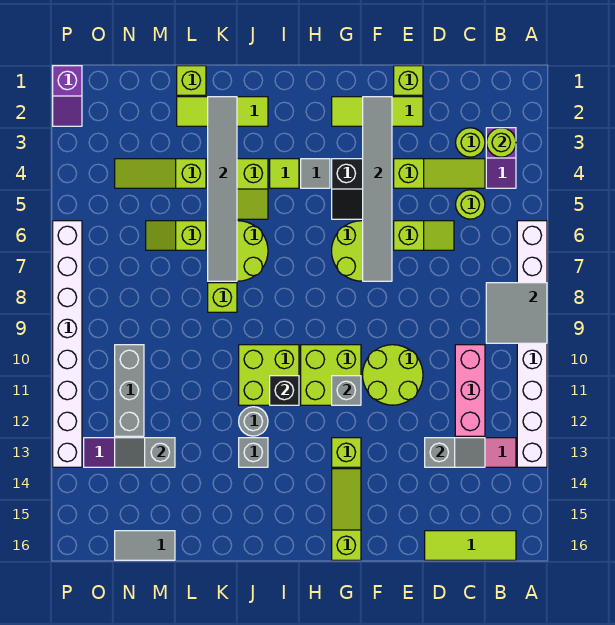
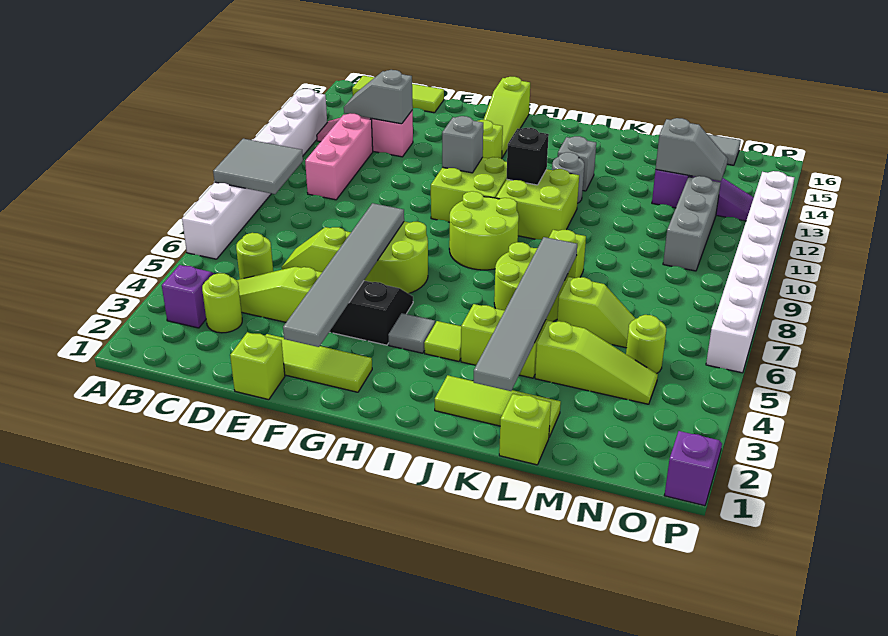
lime 1x1 round brick [486,128,516,157] -> lime 1x1 round brick moved to [626,315,666,374]
lime 2x2 round brick [363,345,423,405] -> lime 2x2 round brick moved to [449,191,519,270]

